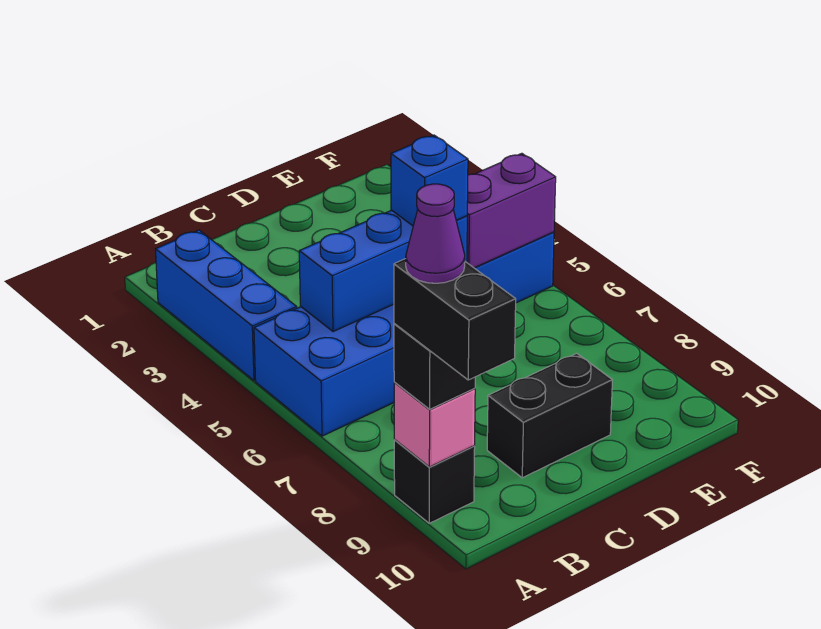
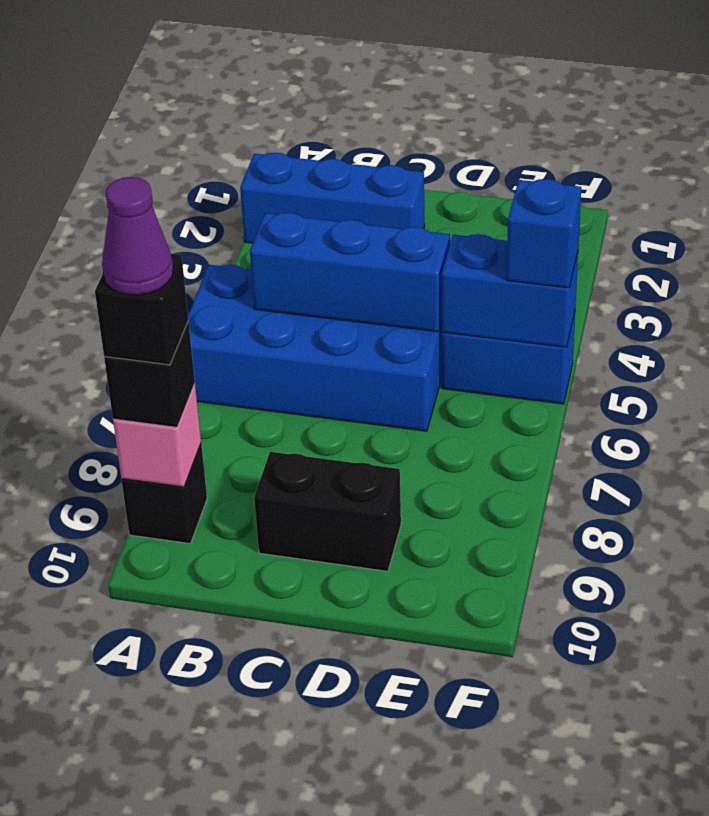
blue 1x3 brick [156,230,297,381] -> blue 1x3 brick turned to [240,152,425,243]
black 1x2 brick [394,259,516,380] -> black 1x1 brick [95,254,188,365]
blue 1x1 brick [391,135,468,226] -> blue 1x1 brick moved to [507,179,581,288]
purple 1x2 brick [467,153,556,268] -> blue 1x2 brick [441,234,578,347]

